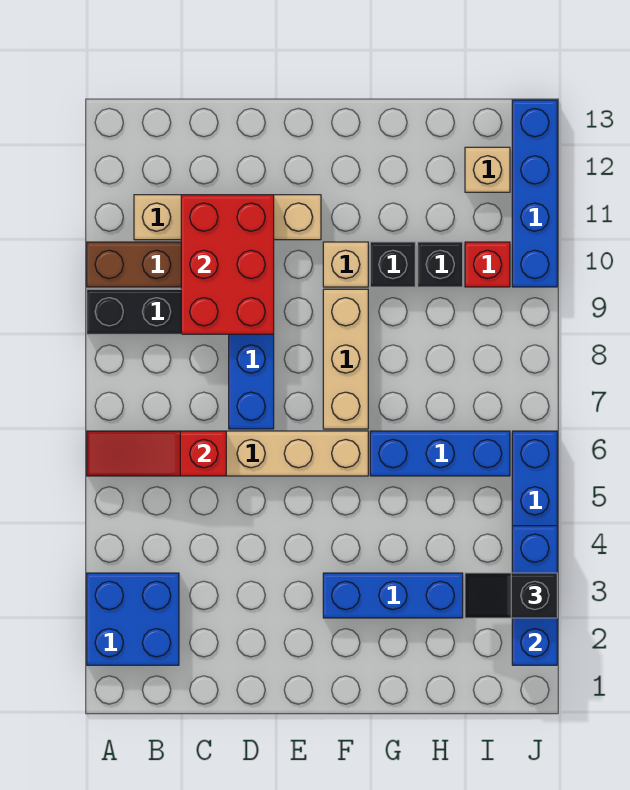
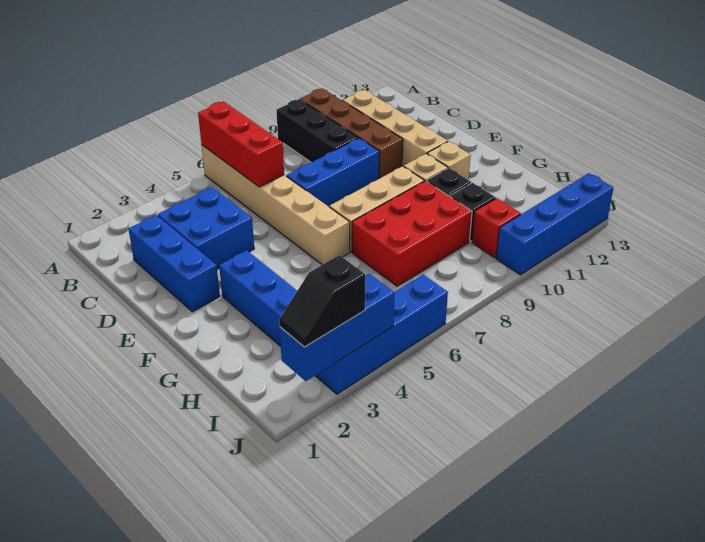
blue 2x2 brick [87,573,179,665] -> blue 2x2 brick moved to [158,187,254,269]
red 1x3 slope [87,431,226,476] -> red 1x3 brick [198,101,284,187]
red 2x3 brick [181,195,274,334] -> red 2x3 brick moved to [352,181,472,286]
blue 1x3 brick [370,431,510,476] -> blue 1x3 brick moved to [129,215,220,312]
black 1x2 slope [465,573,557,618] -> black 1x2 slope turned to [279,255,365,347]
tan 1x1 brick [465,147,510,192] -> tan 1x1 brick moved to [427,141,471,180]

